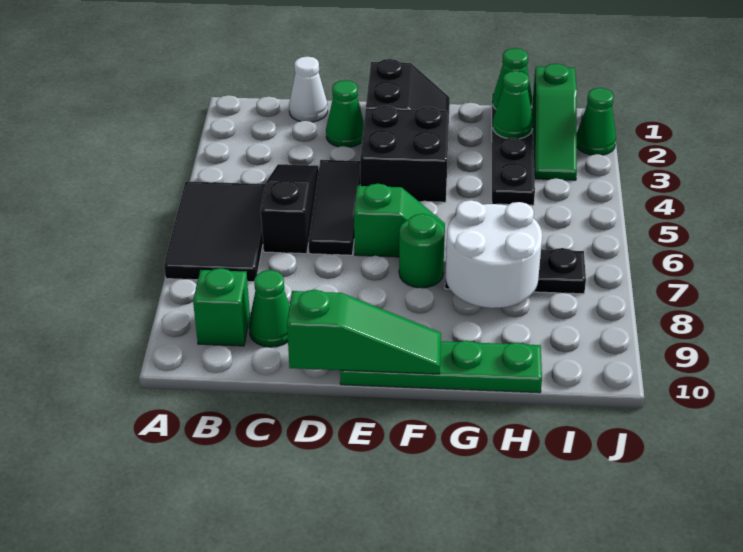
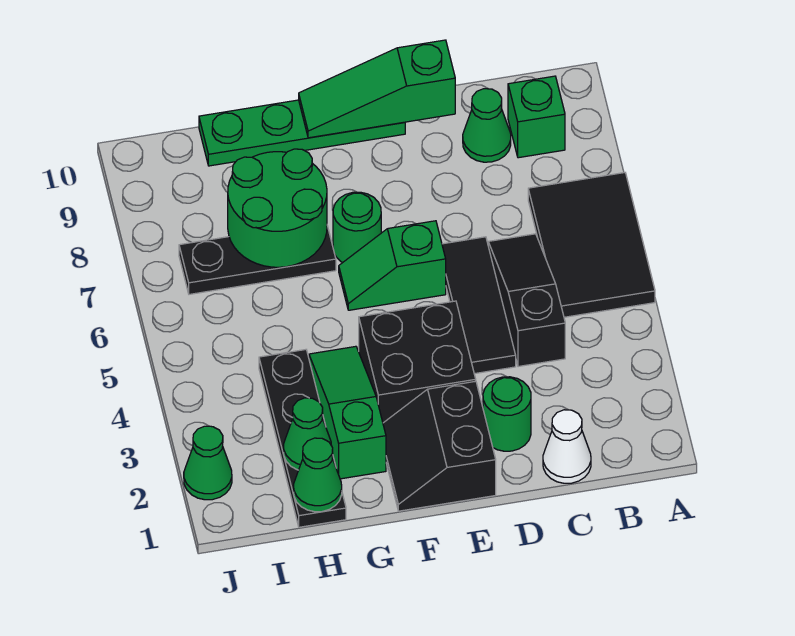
black 1x3 slope [261,164,319,254] -> black 1x3 slope turned to [488,234,565,367]
green 1x1 cone [326,80,364,147] -> green 1x1 round brick [483,377,531,451]
white 2x2 round brick [445,200,542,308] -> green 2x2 round brick [228,149,327,267]
green 1x3 slope [532,64,577,180] -> green 1x3 slope moved to [309,346,386,479]

